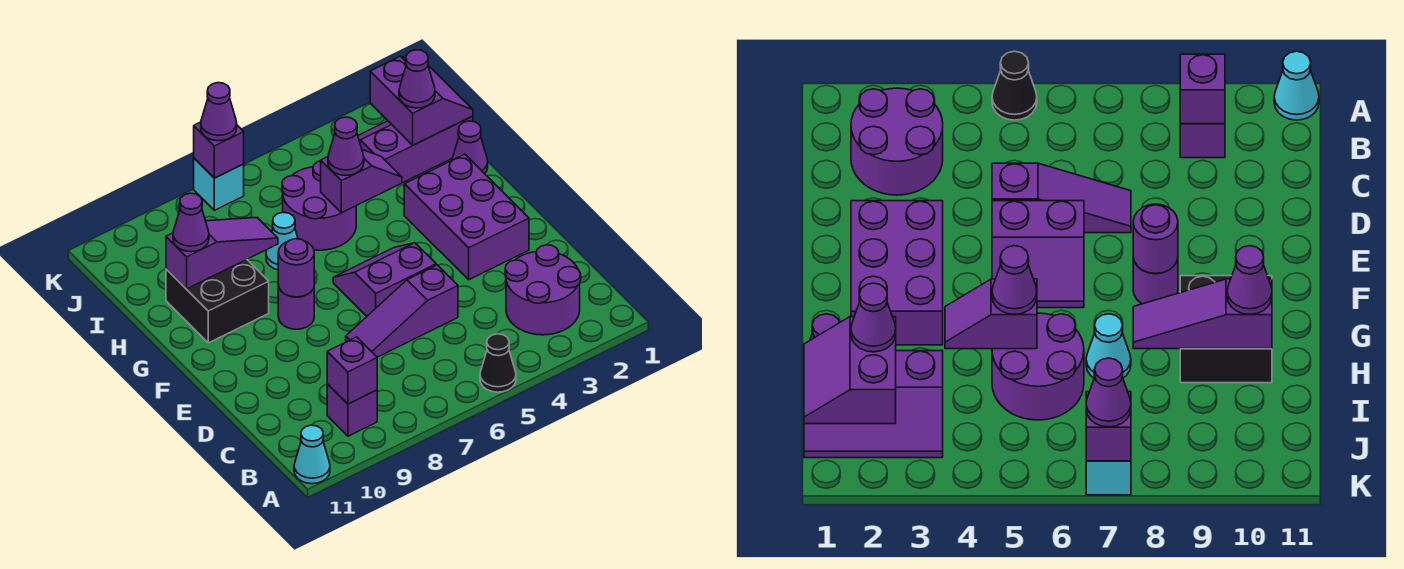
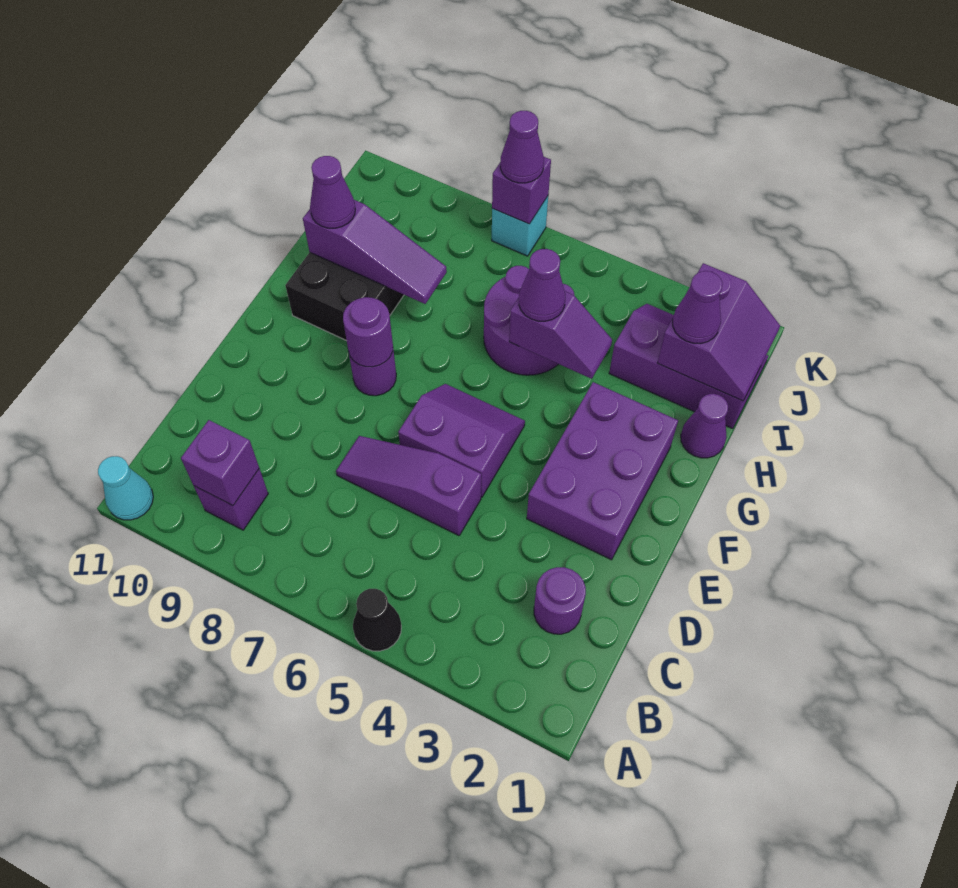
purple 2x2 round brick [505,245,581,335] -> purple 1x1 round brick [534,567,586,634]
cyan 1x1 cone [266,213,298,270] -> none

